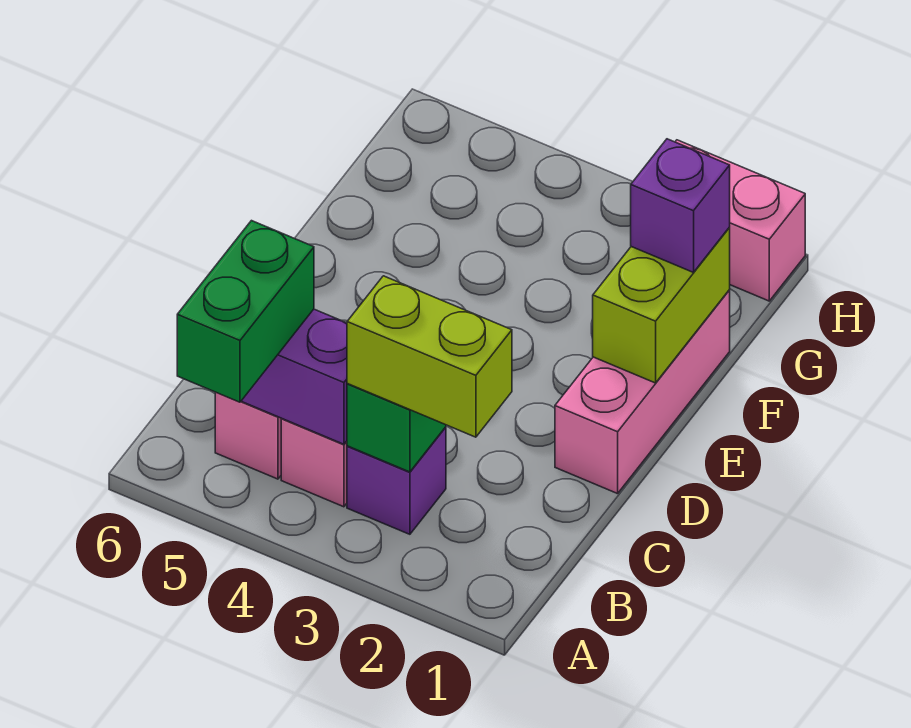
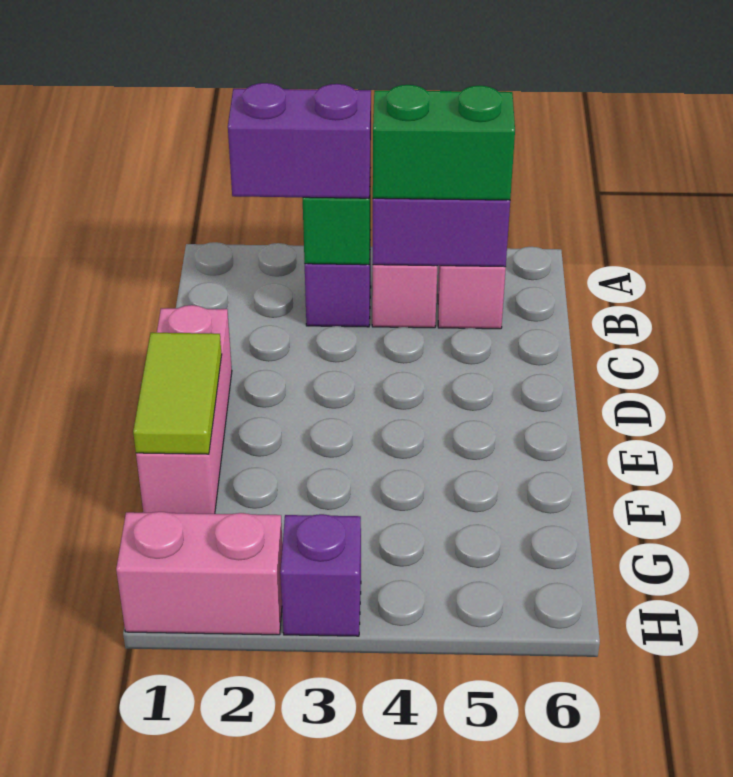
green 1x2 brick [177,221,314,402] -> green 1x2 brick turned to [373,85,515,200]
lime 1x2 brick [347,276,512,437] -> purple 1x2 brick [228,83,371,198]
lime 1x2 brick [593,228,730,383] -> lime 1x2 tile [133,333,222,454]
purple 1x1 brick [631,139,730,272] -> purple 1x1 brick moved to [280,514,361,636]

